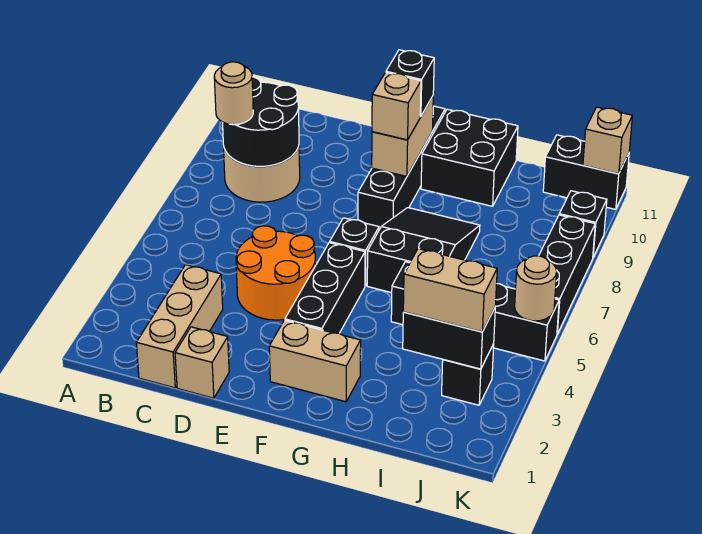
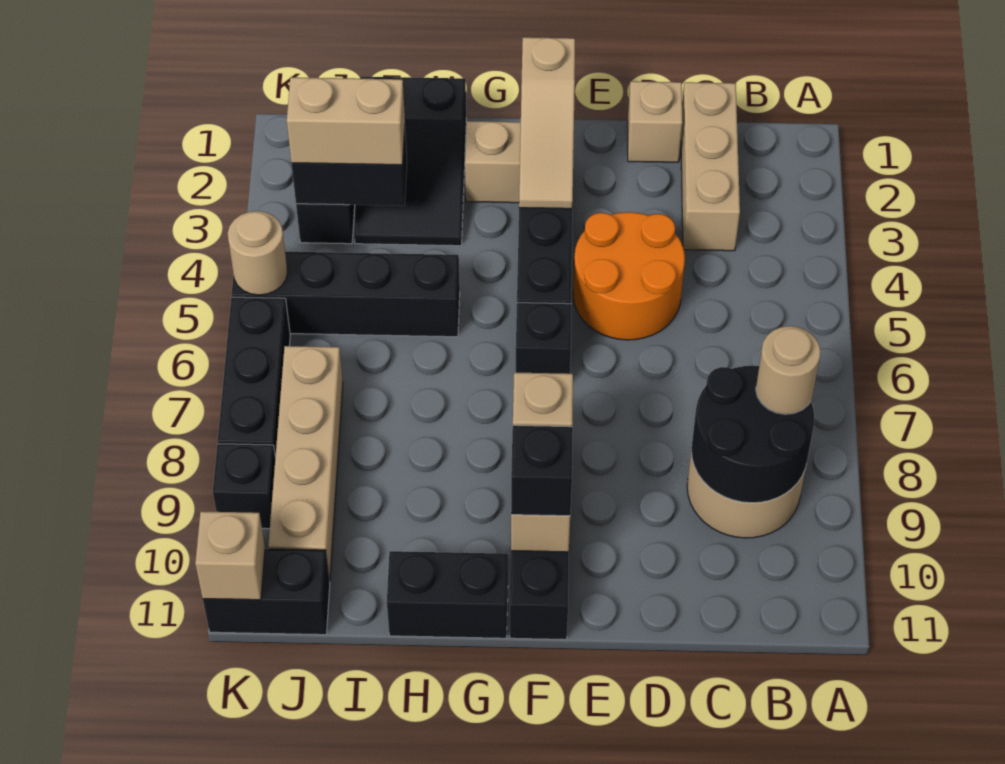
none -> tan 1x3 slope [519,37,575,209]
black 2x3 slope [367,208,480,293] -> black 2x3 slope moved to [354,77,466,246]
black 2x2 brick [421,109,518,206] -> black 1x2 brick [387,551,508,638]
none -> tan 1x4 brick [268,346,343,581]

